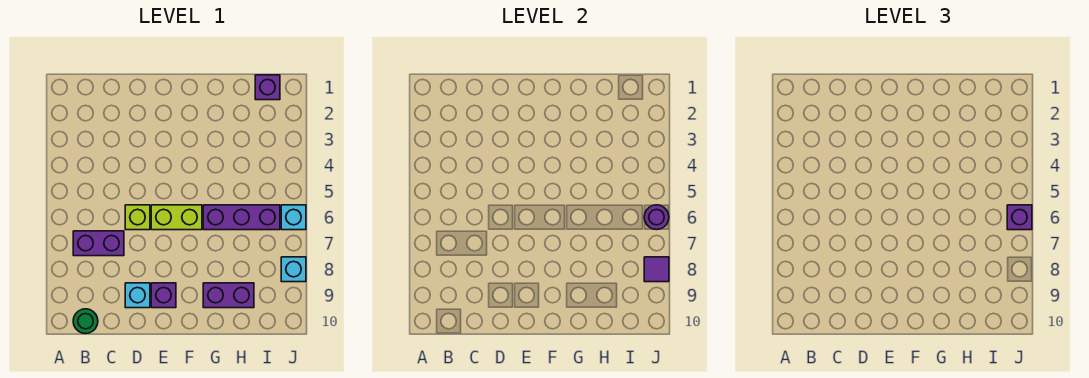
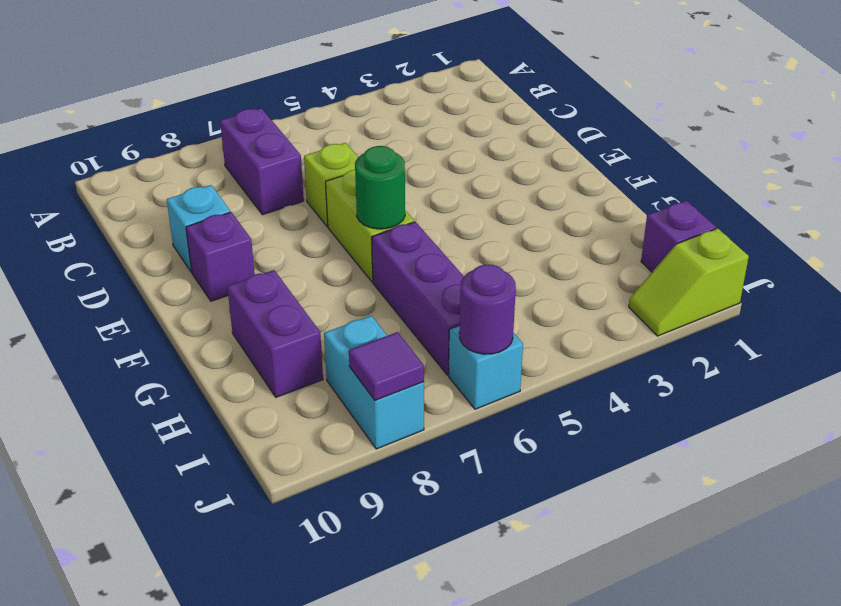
green 1x1 round brick [73,309,98,334] -> green 1x1 round brick moved to [355,146,405,229]
none -> lime 1x2 slope [629,228,749,336]
purple 1x1 brick [1007,205,1032,230] -> none
cyan 1x1 brick [281,257,306,282] -> cyan 1x2 brick [324,316,424,449]

